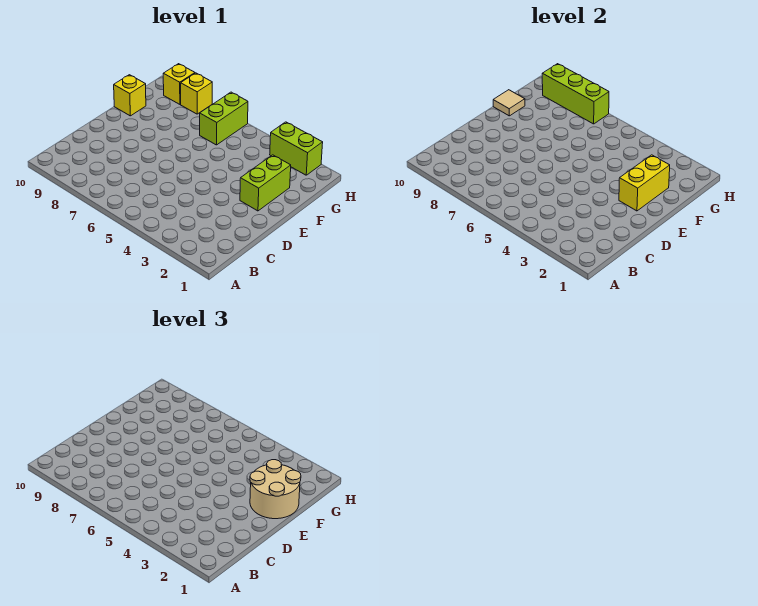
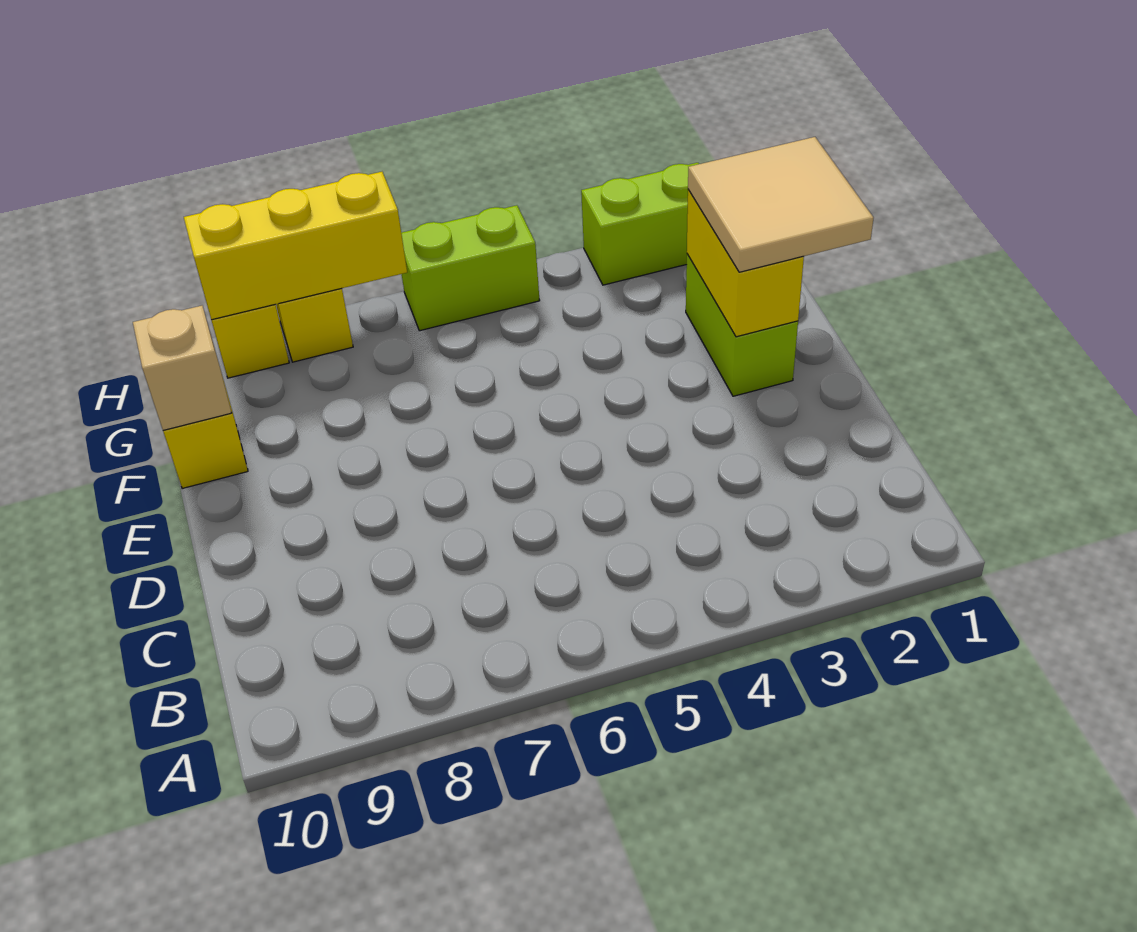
tan 2x2 round brick [250,460,301,519] -> tan 2x2 tile [688,137,873,272]
tan 1x1 tile [493,90,525,116] -> tan 1x1 brick [133,306,232,430]
lime 1x2 brick [200,92,248,145] -> lime 1x2 brick turned to [401,205,540,331]
lime 1x3 brick [542,64,609,124] -> yellow 1x3 brick [184,172,407,320]

